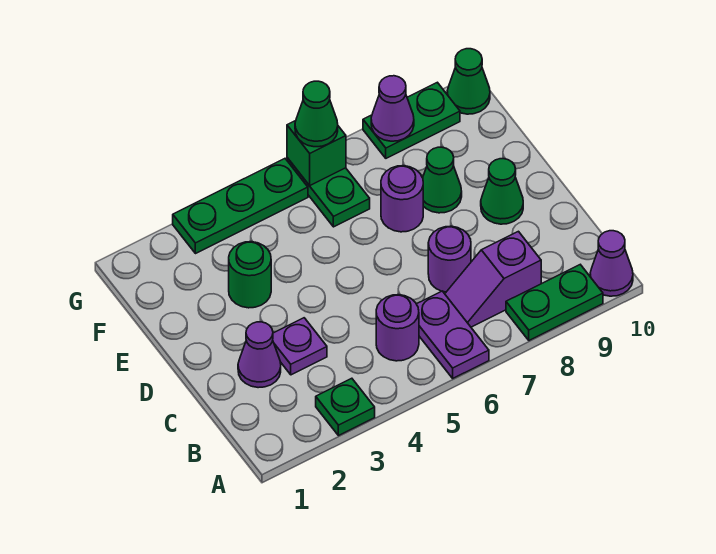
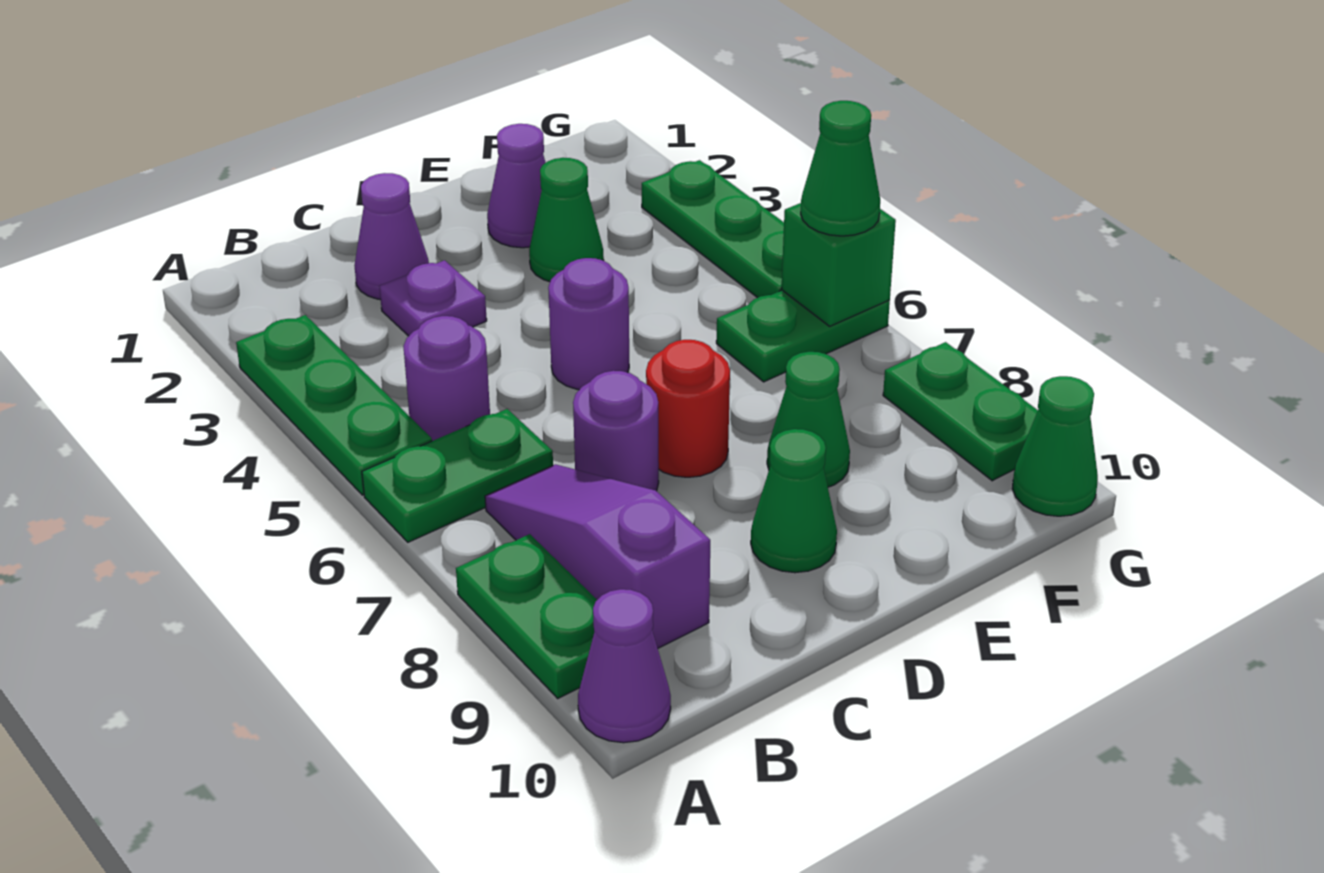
green 1x1 plate [316,378,375,436] -> green 1x3 plate [236,315,432,495]
purple 1x2 plate [417,291,489,378] -> green 1x2 plate [362,409,553,542]
purple 1x2 slope [445,231,541,327] -> purple 1x3 slope [485,464,710,648]
none -> red 1x1 round brick [646,340,730,477]
green 1x1 round brick [229,242,271,308] -> green 1x1 cone [529,158,604,282]
purple 1x1 round brick [381,166,423,232] -> purple 1x1 round brick moved to [548,258,629,390]
purple 1x1 cone [371,76,414,141] -> purple 1x1 cone moved to [487,124,546,248]

